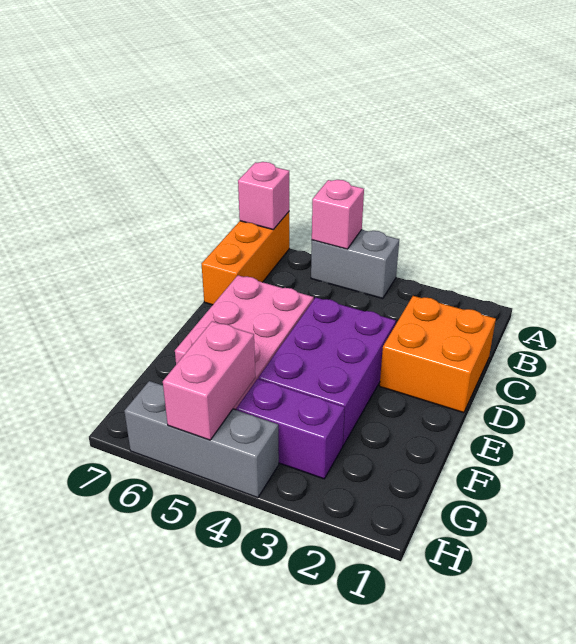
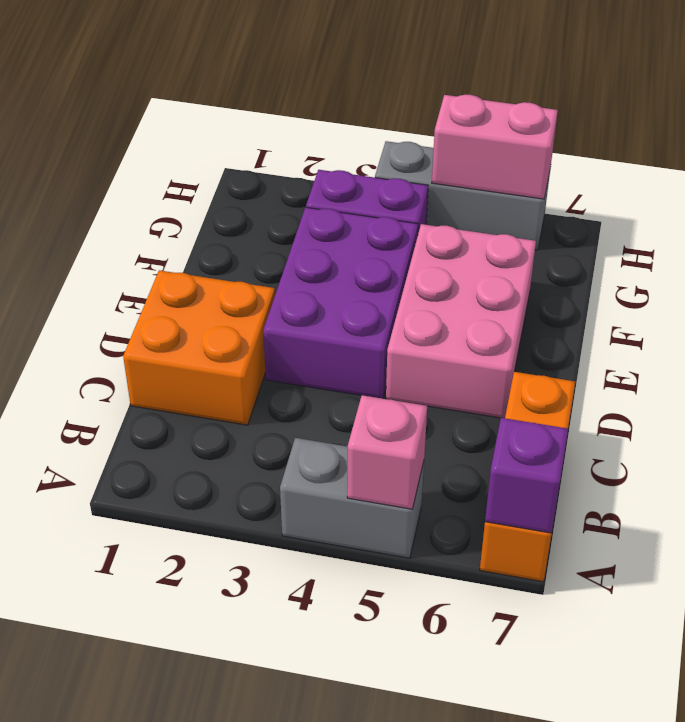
pink 1x1 brick [238,162,289,230] -> purple 1x1 brick [485,418,568,533]
pink 1x2 brick [163,321,255,440] -> pink 1x2 brick turned to [432,95,558,199]

